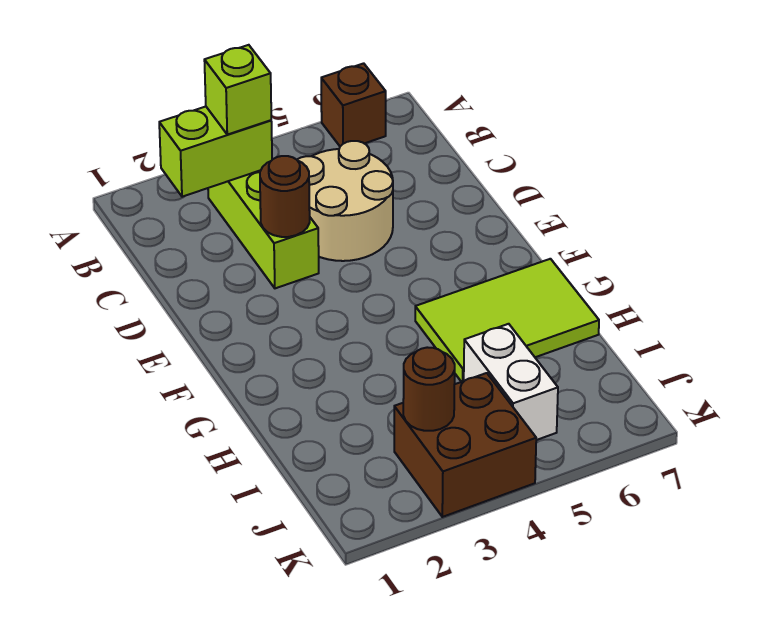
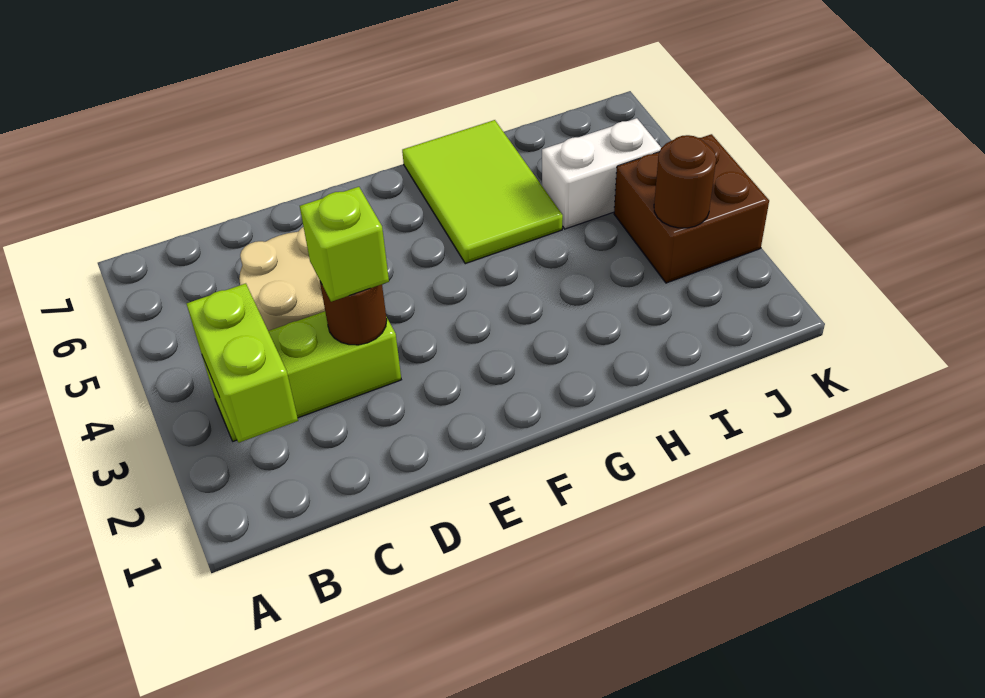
brown 1x1 brick [321,63,386,146] -> none
lime 1x1 brick [204,45,271,135] -> lime 1x1 brick moved to [300,187,389,302]

